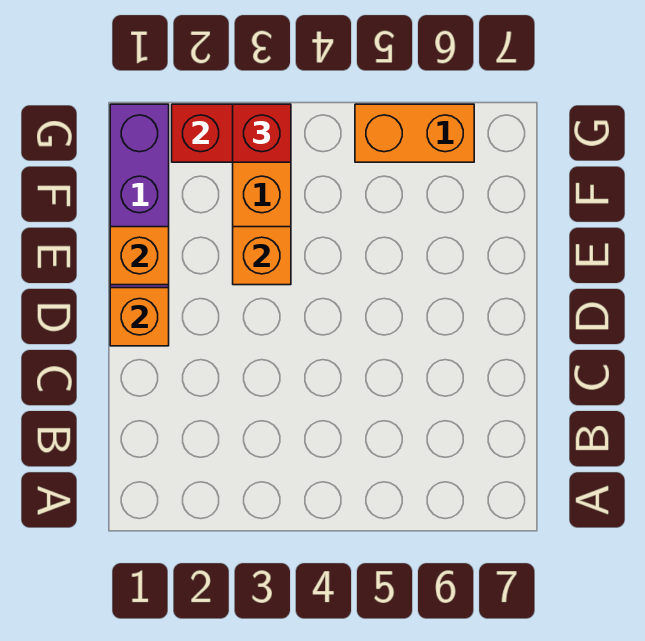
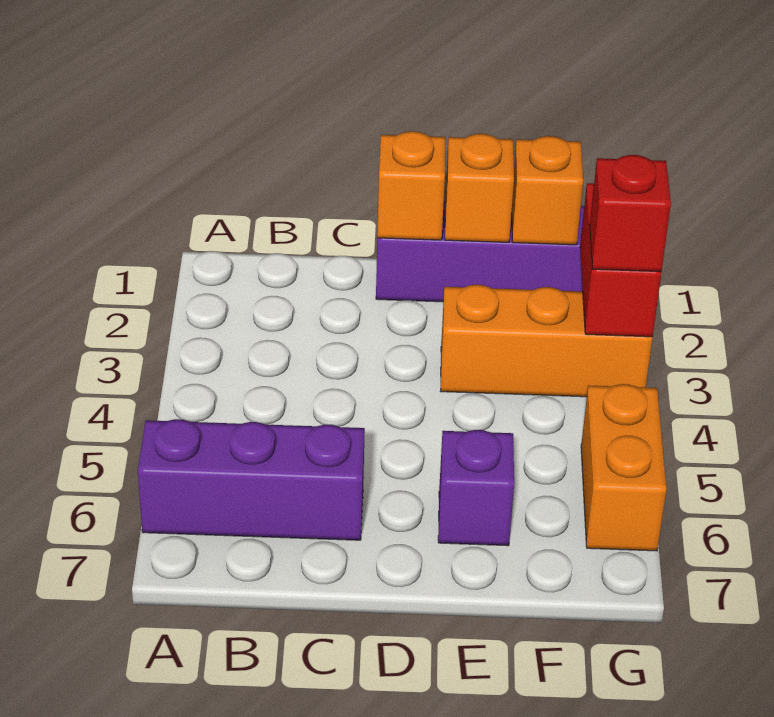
none -> purple 1x3 brick [138,419,365,540]
orange 1x1 brick [233,227,291,285] -> orange 1x1 brick moved to [512,136,583,245]
none -> purple 1x1 brick [438,430,514,546]

